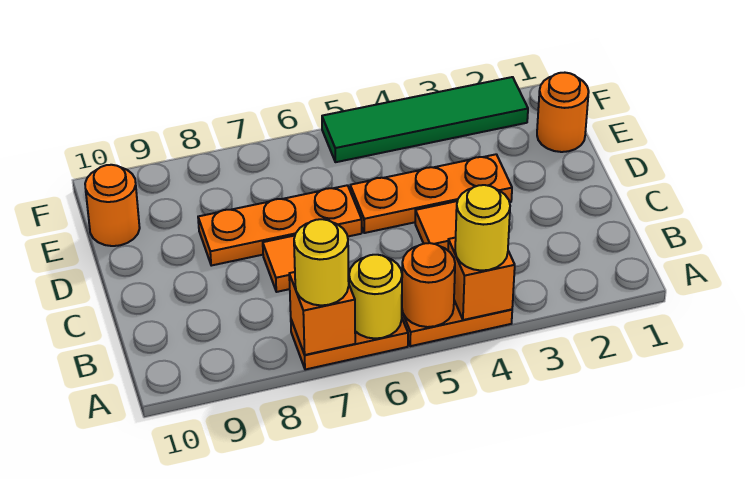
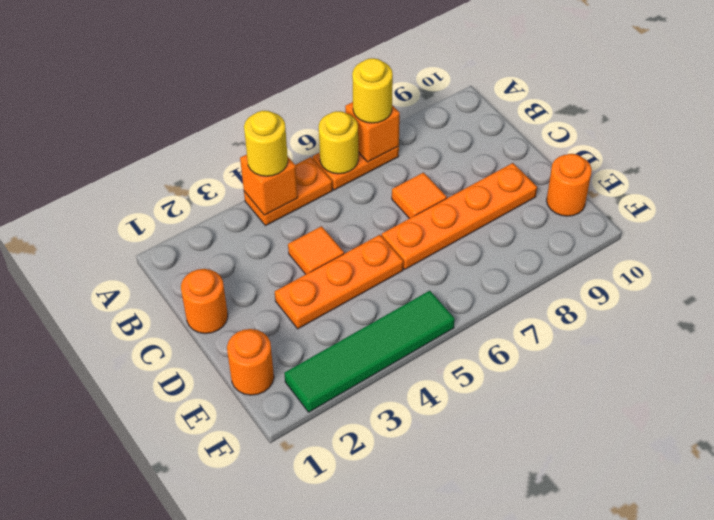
orange 1x1 round brick [402,243,455,327] -> orange 1x1 round brick moved to [181,269,228,334]
orange 1x3 plate [198,185,362,266] -> orange 1x4 plate [382,163,537,269]

